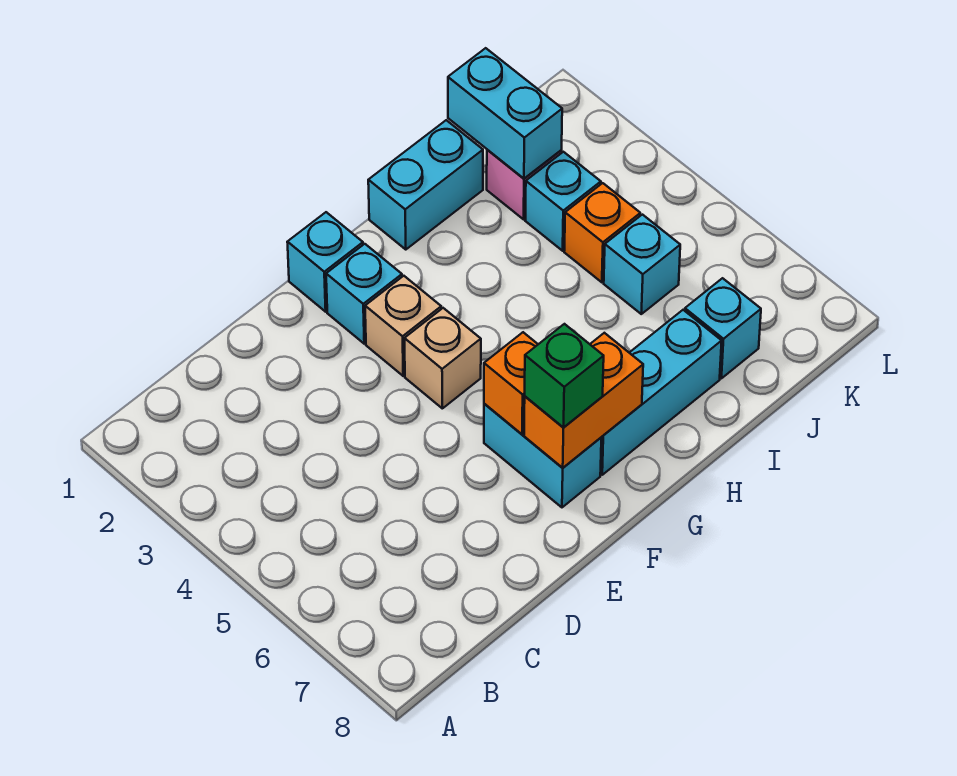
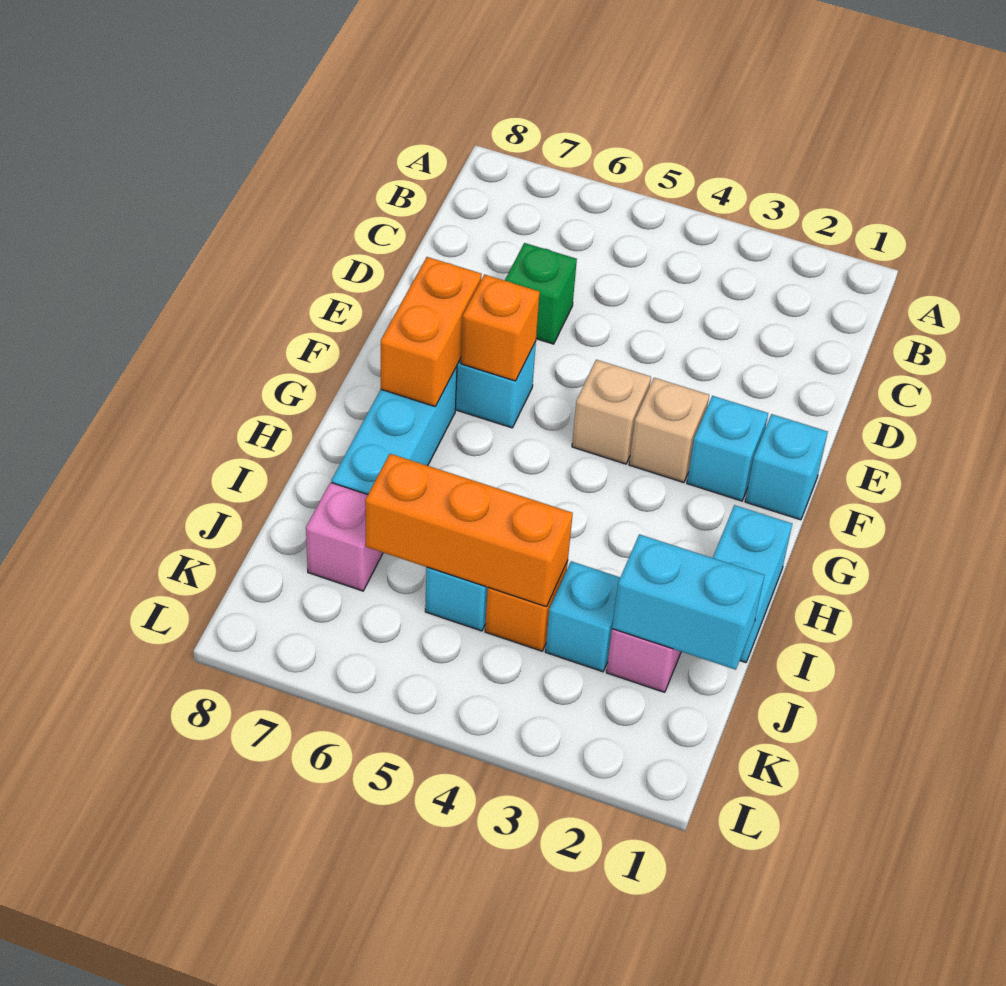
green 1x1 brick [525,324,604,427] -> green 1x1 brick moved to [505,243,577,344]
none -> orange 1x3 brick [365,454,573,607]
cyan 1x1 brick [685,278,761,378] -> pink 1x1 brick [306,482,383,591]

